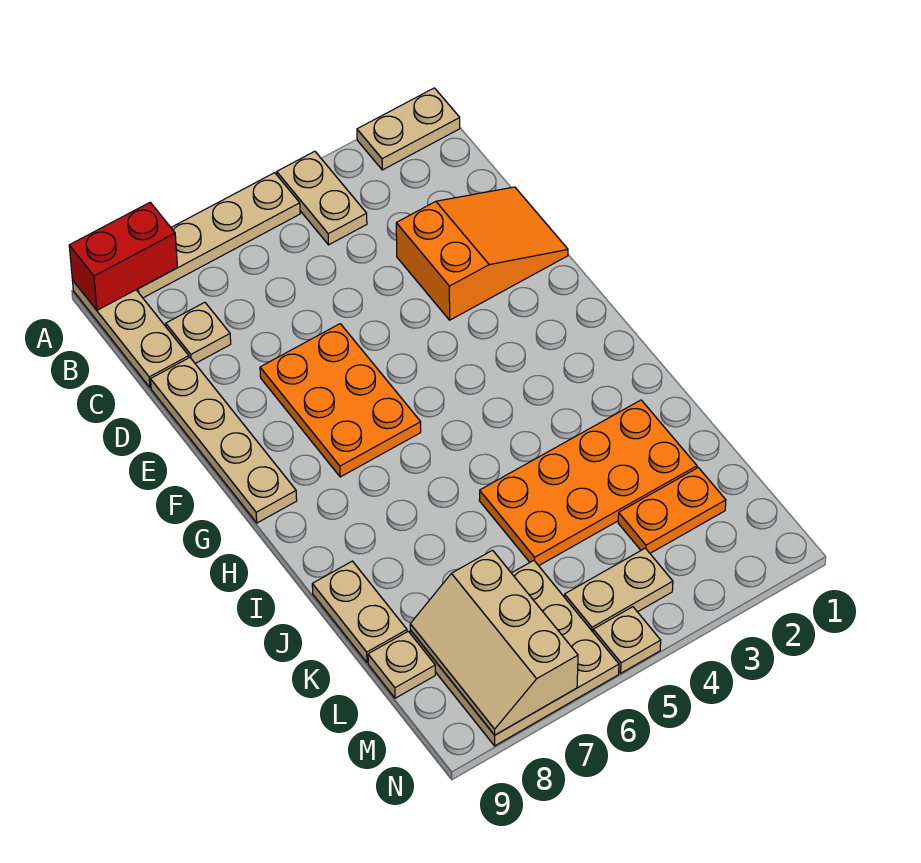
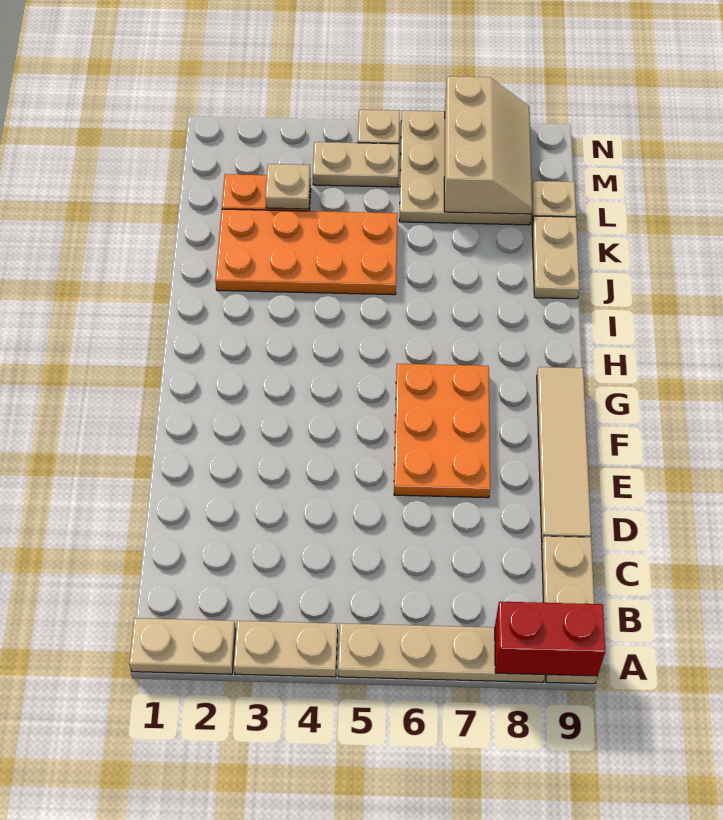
tan 1x2 plate [277,151,367,245] -> tan 1x2 plate turned to [234,621,338,677]
tan 1x1 plate [166,302,231,364] -> tan 1x1 plate moved to [265,164,310,209]
orange 2x3 slope [396,187,568,320] -> none
tan 1x4 plate [151,358,297,523] -> tan 1x4 tile [537,367,591,541]

